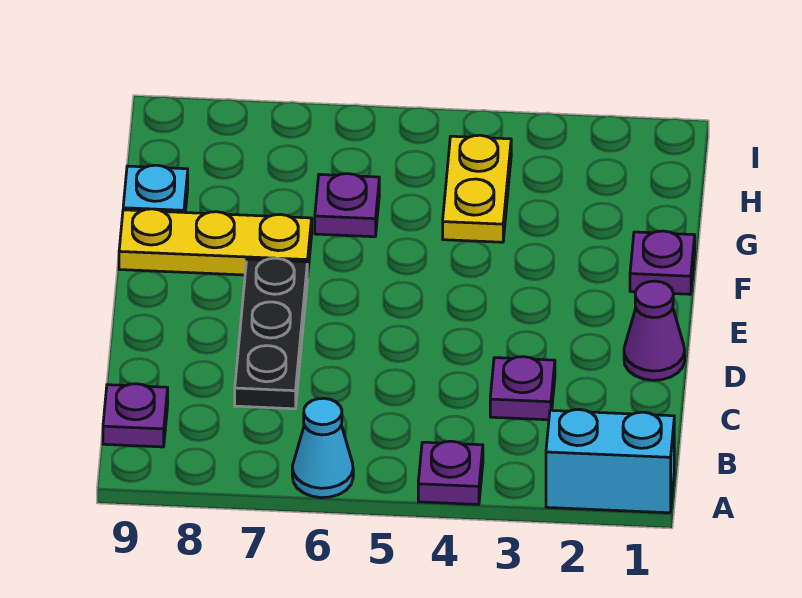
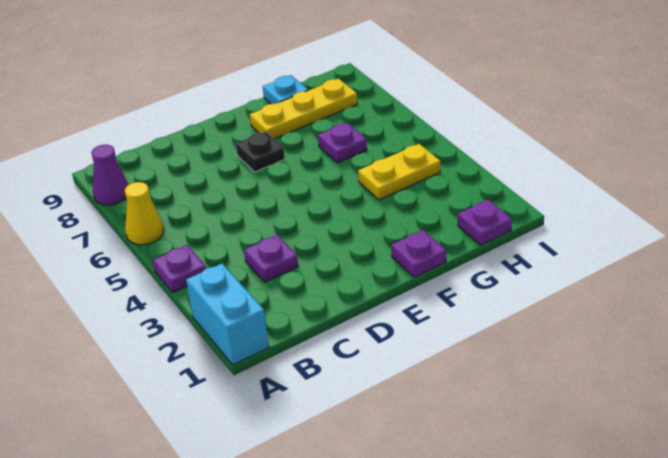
cyan 1x1 cone [292,398,353,498] -> yellow 1x1 cone [125,182,164,245]
purple 1x1 plate [103,384,168,447] -> purple 1x1 plate moved to [458,200,512,245]
black 1x3 plate [235,258,307,409] -> black 1x1 plate [236,132,285,172]
purple 1x1 cone [624,281,685,380] -> purple 1x1 cone moved to [91,145,129,205]
yellow 1x3 plate [119,209,312,277] -> yellow 1x3 plate turned to [250,79,357,139]

